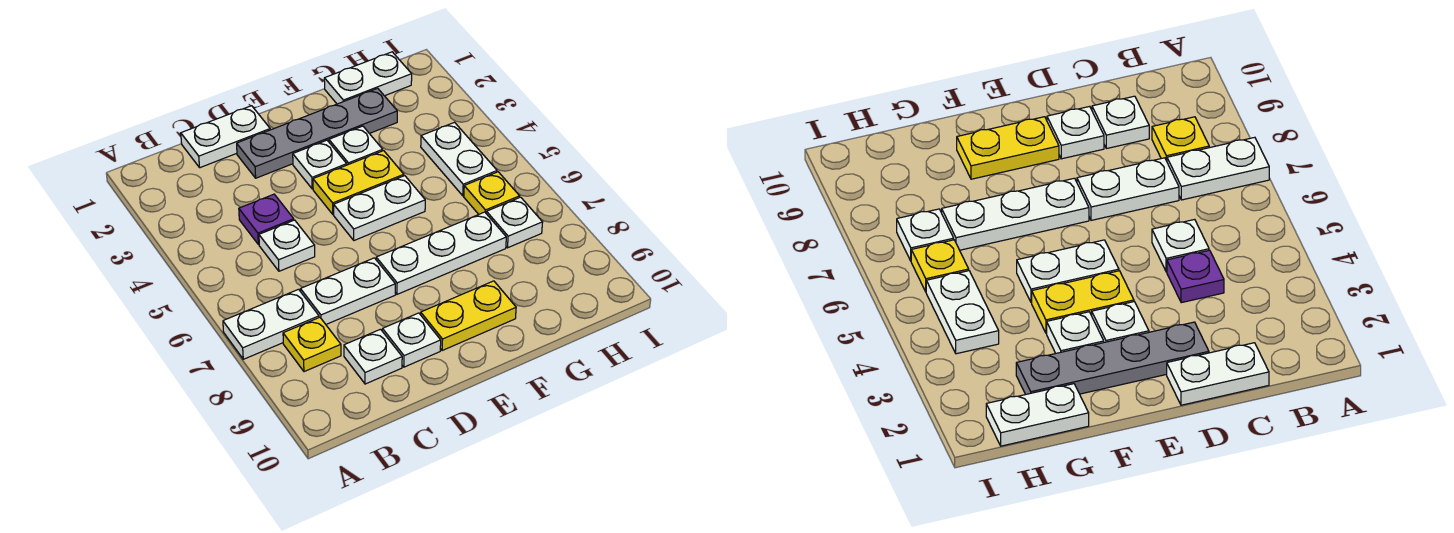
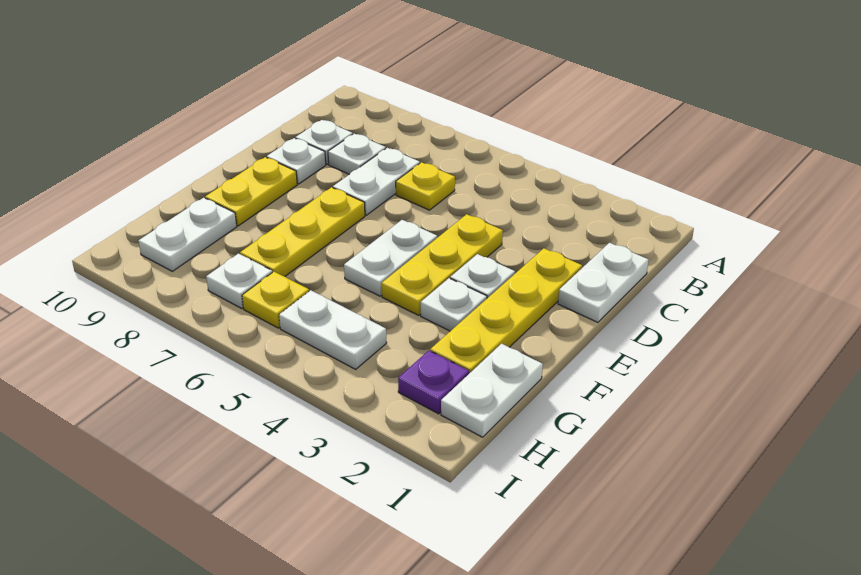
white 1x2 plate [223,289,319,359] -> white 1x2 plate moved to [139,198,237,271]
yellow 1x1 plate [283,317,341,372] -> yellow 1x1 plate moved to [396,162,455,210]
purple 1x1 plate [239,194,294,245] -> purple 1x1 plate moved to [398,351,469,414]
white 1x1 plate [259,220,315,271] -> white 1x1 plate moved to [328,134,386,174]
grey 1x4 plate [237,88,397,178] -> yellow 1x4 plate [430,248,582,373]
yellow 1x2 plate [313,151,404,214] -> yellow 1x3 plate [382,214,503,315]
white 1x3 plate [376,212,506,294] -> yellow 1x3 plate [240,187,365,276]

